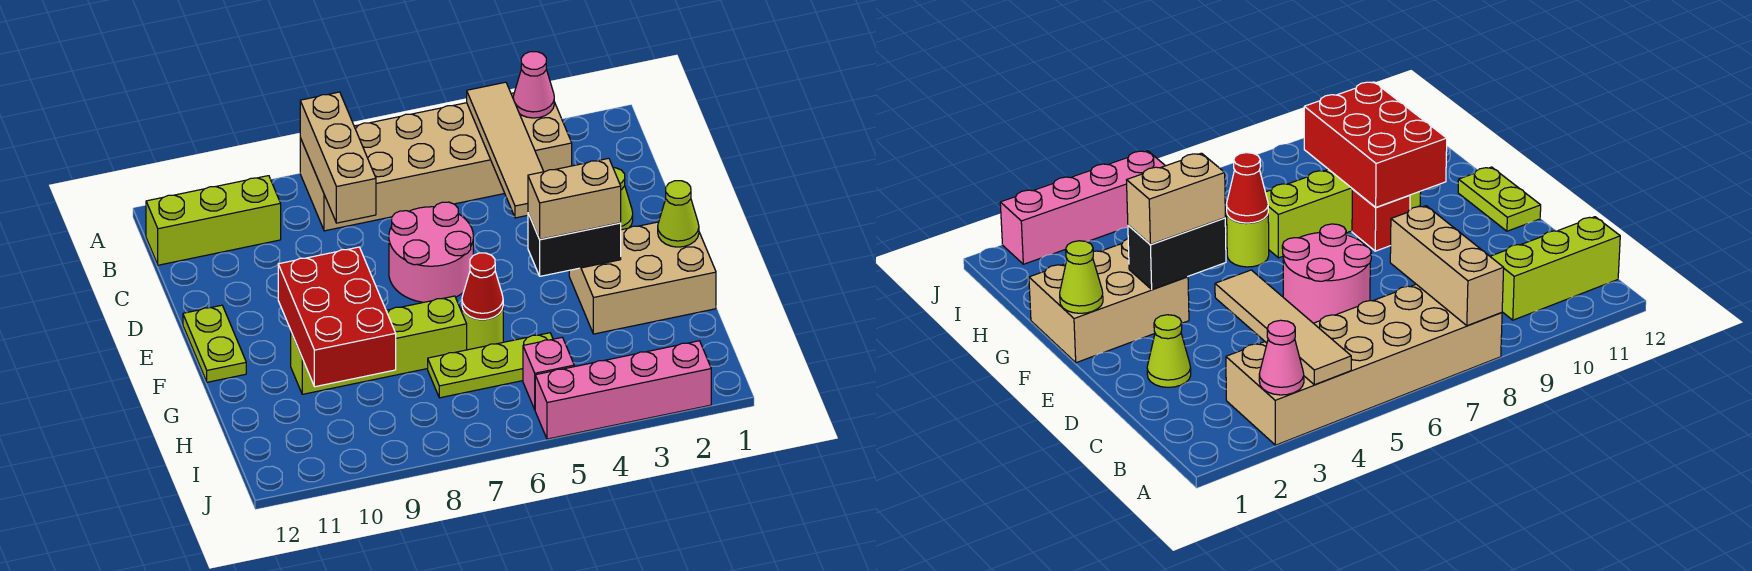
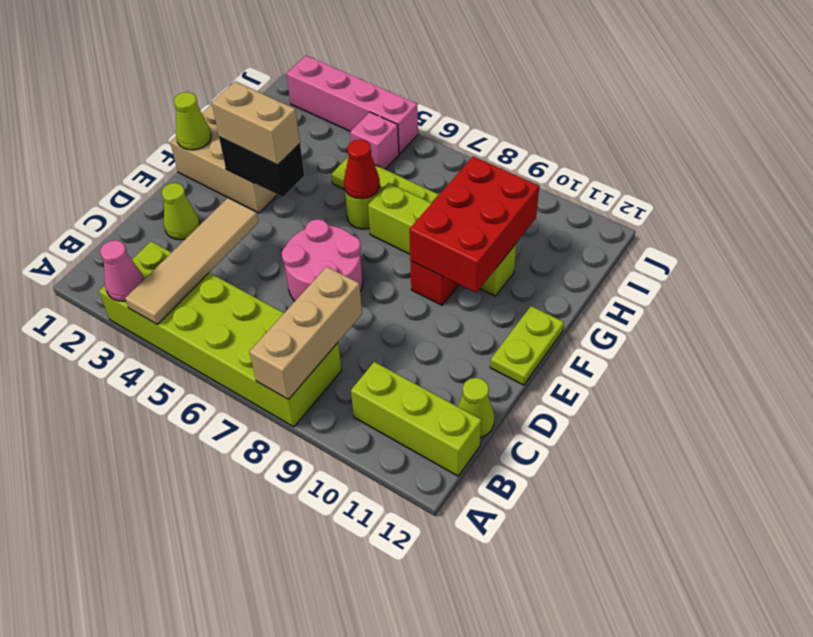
tan 2x6 brick [300,93,572,231] -> lime 2x6 brick [99,241,342,427]
none -> lime 1x1 cone [458,378,495,437]

